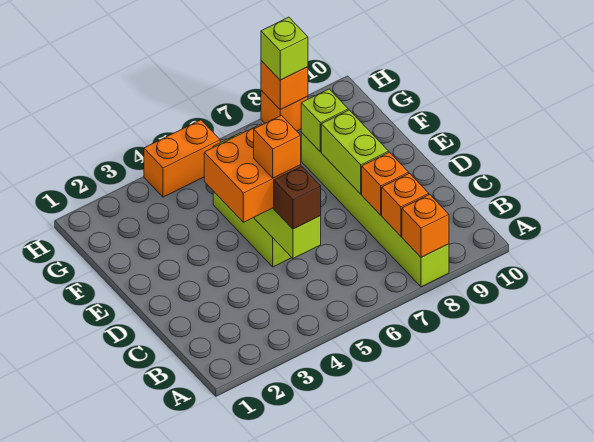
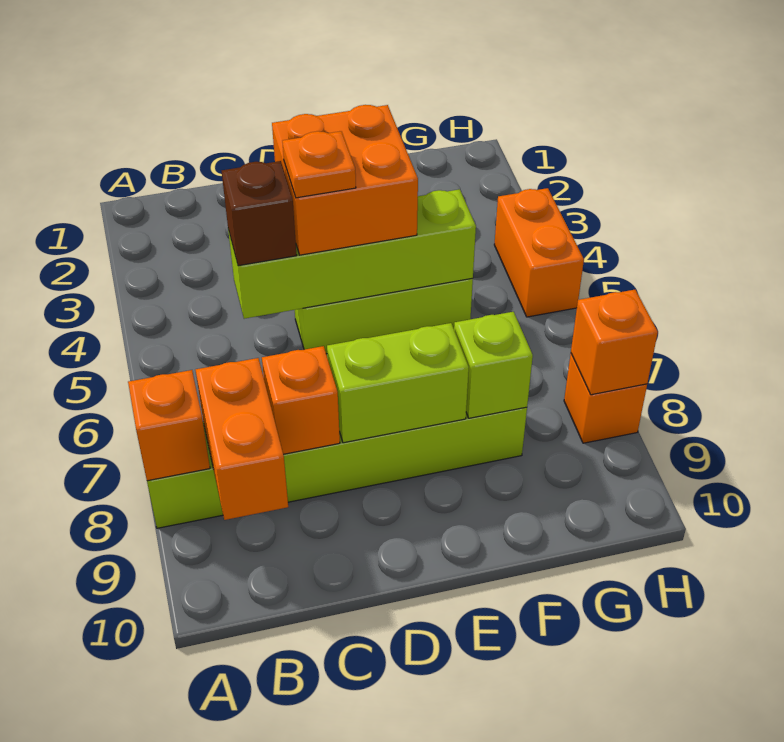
orange 1x1 brick [382,173,429,236] -> orange 1x2 brick [196,358,288,520]
orange 1x1 brick [254,115,301,178] -> orange 1x1 plate [282,131,356,198]
lime 1x1 brick [261,17,308,80] -> none

